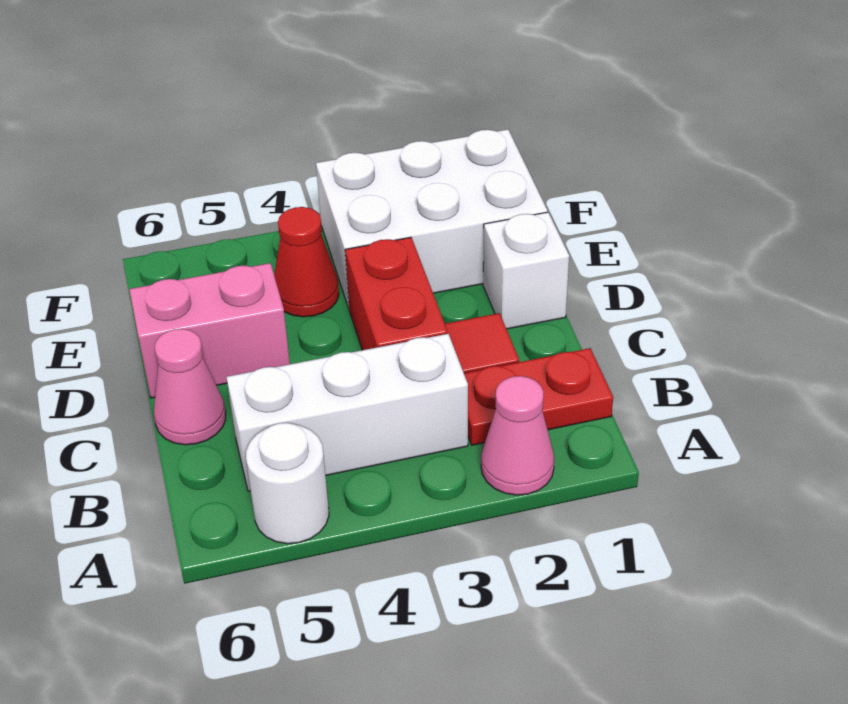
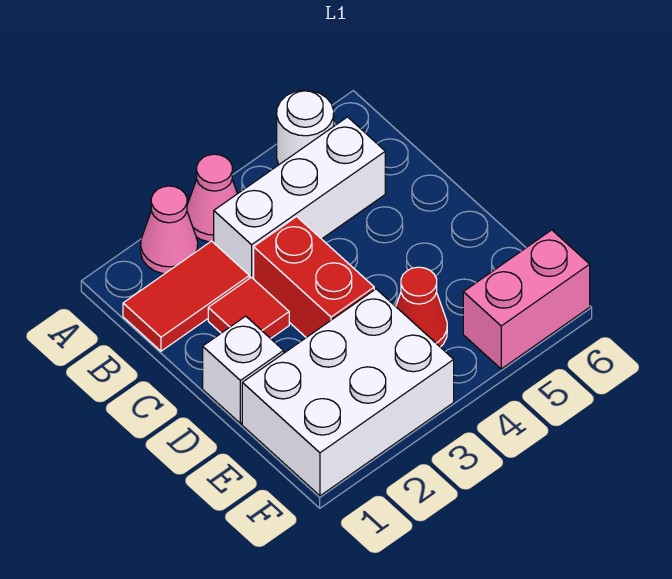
red 1x2 plate [464,348,613,445] -> red 1x2 tile [123,241,249,351]
pink 1x1 cone [154,329,226,445] -> pink 1x1 cone moved to [187,154,237,242]
pink 1x2 brick [129,263,290,398] -> pink 1x2 brick moved to [463,230,590,369]

